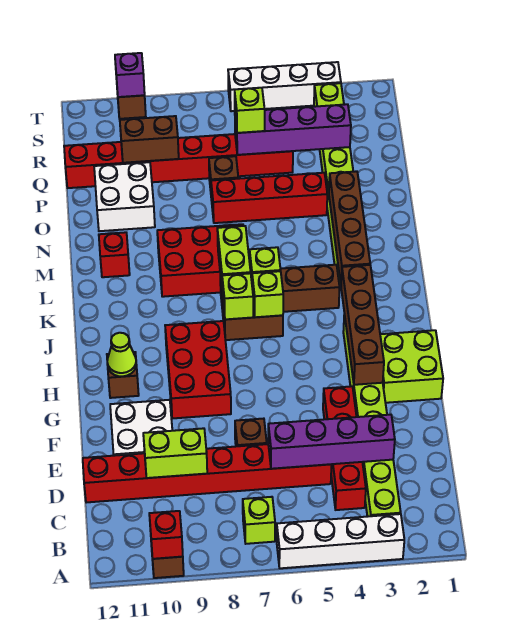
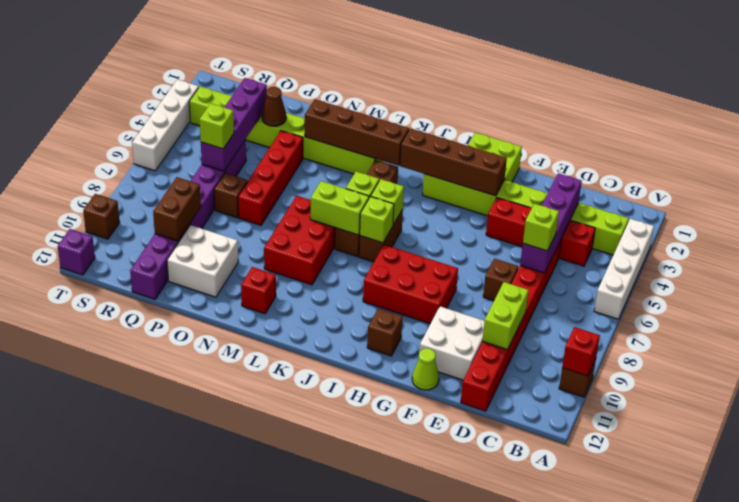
lime 1x1 brick [243,497,275,544] -> lime 1x1 brick moved to [523,204,559,251]
lime 1x1 cone [107,333,136,376] -> lime 1x1 cone moved to [412,348,439,390]
none -> brown 1x1 cone [262,87,286,126]
red 1x8 brick [64,134,293,188] -> purple 1x8 brick [130,140,246,299]
purple 1x1 brick [115,53,145,97] -> purple 1x1 brick moved to [58,229,95,275]

